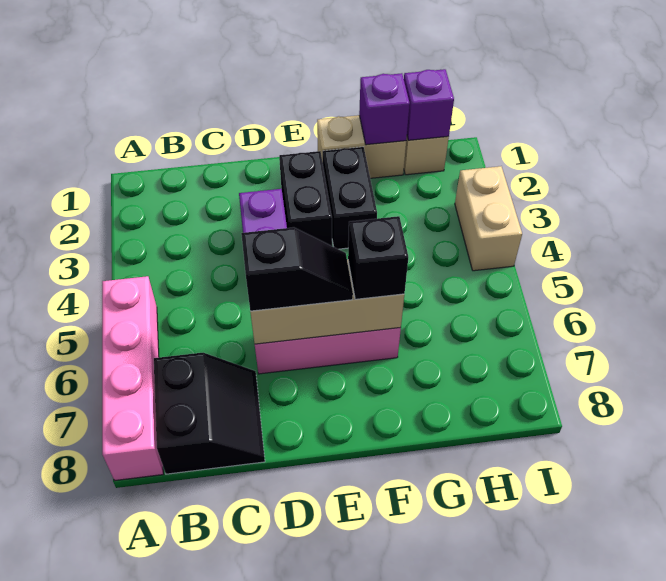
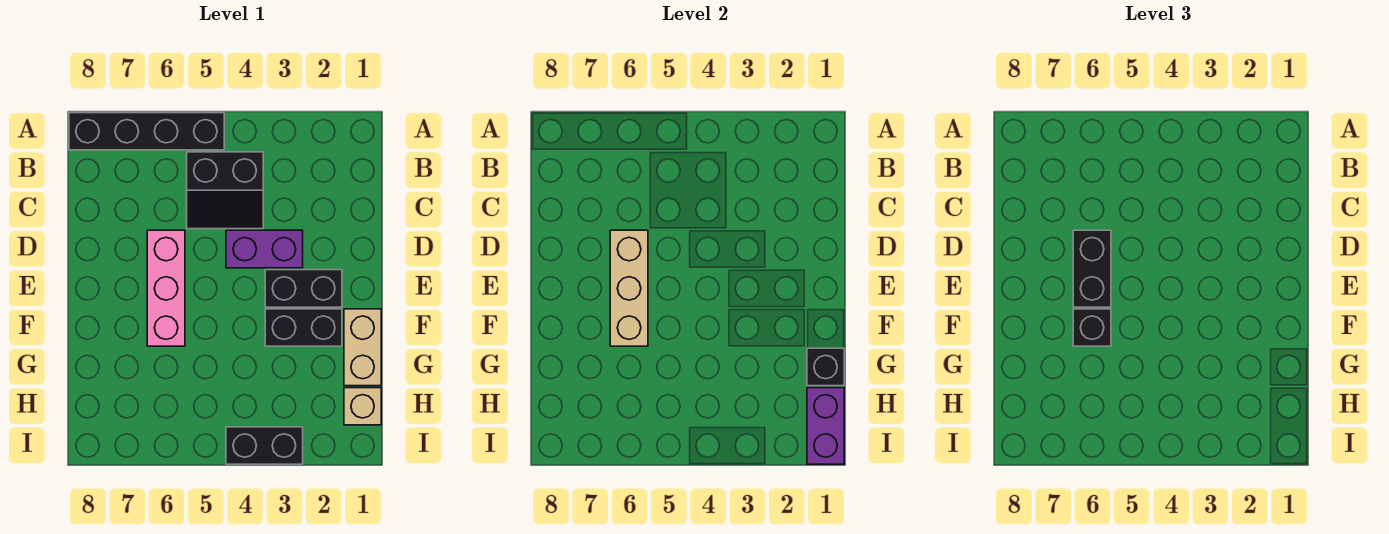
pink 1x4 brick [102,276,163,480] -> black 1x4 brick [69,113,224,150]
black 2x2 slope [154,353,265,474] -> black 2x2 slope moved to [187,152,263,229]
black 1x2 slope [241,227,353,311] -> black 1x2 brick [1073,230,1111,307]
purple 1x1 brick [359,73,410,145] -> black 1x1 brick [807,348,844,386]
purple 1x1 brick [404,69,454,140] -> purple 1x2 brick [807,388,844,464]
tan 1x2 brick [455,166,522,271] -> black 1x2 brick [226,427,303,464]

